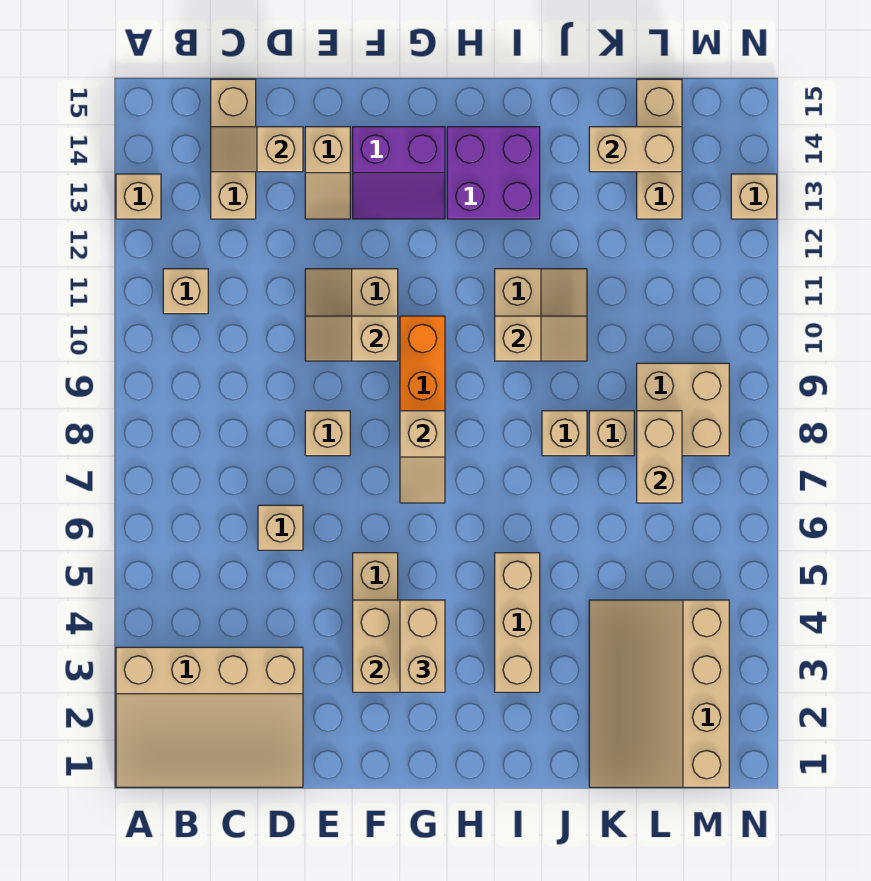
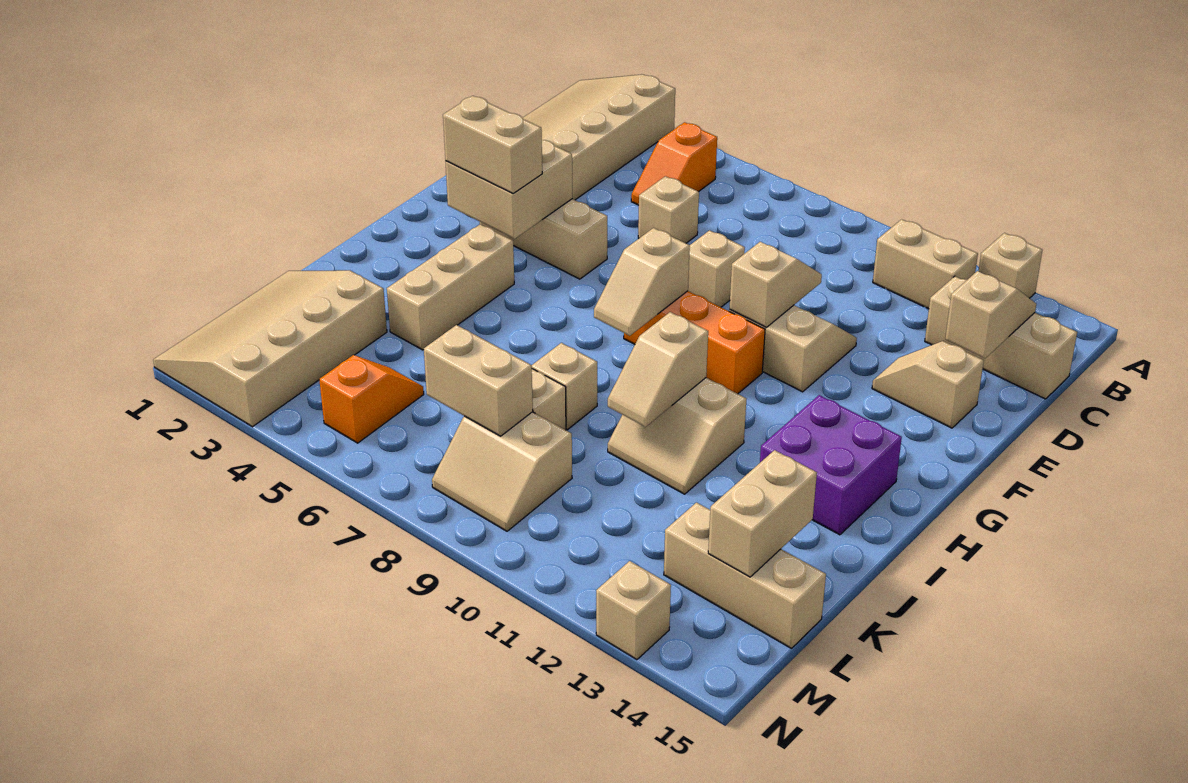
none -> orange 1x2 slope [631,122,717,205]
tan 1x1 brick [163,269,208,314] -> tan 1x2 brick [873,219,978,309]
purple 2x2 slope [353,127,445,219] -> none
tan 1x2 slope [400,411,445,503] -> tan 1x2 slope turned to [594,228,690,336]
tan 1x3 brick [495,553,540,692] -> tan 1x3 brick turned to [387,224,514,350]
tan 3x4 slope [589,600,729,787] -> tan 3x4 slope turned to [153,270,387,427]
none -> orange 1x2 slope [319,355,424,443]
tan 2x2 brick [637,363,729,456] -> tan 2x2 slope [432,412,572,531]

